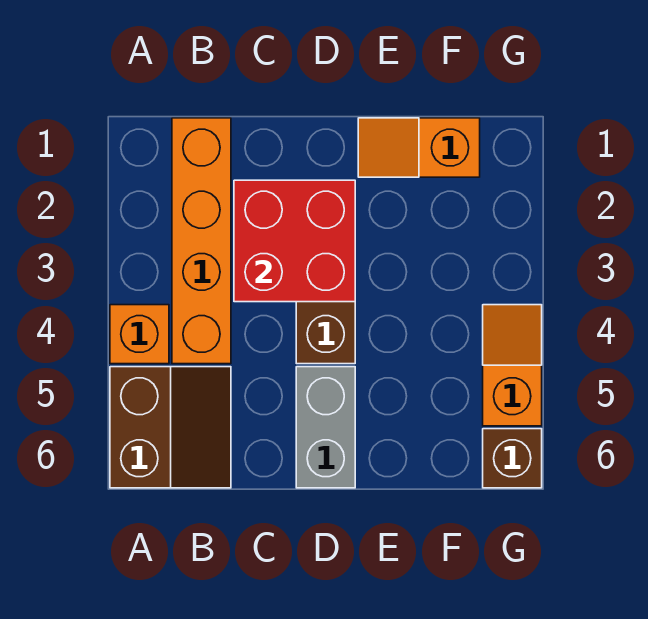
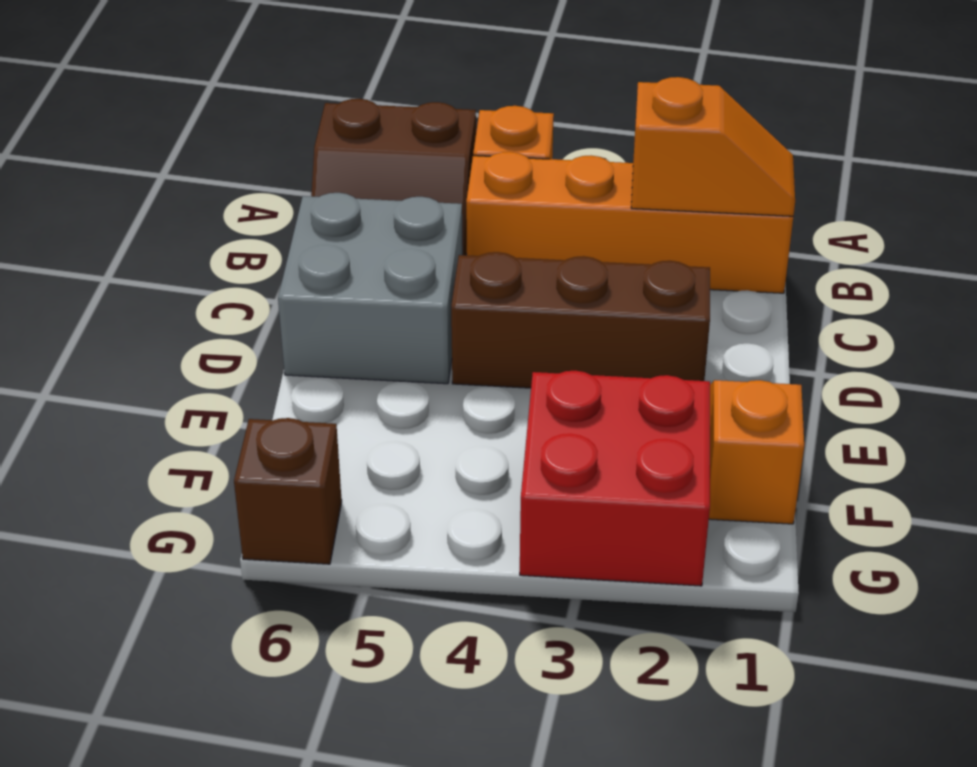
red 2x2 brick [234,180,355,302] -> red 2x2 brick moved to [520,371,710,586]
grey 1x2 brick [296,367,355,488] -> grey 2x2 brick [278,193,463,384]
orange 1x2 slope [483,305,542,426] -> orange 1x2 slope moved to [631,77,795,216]

